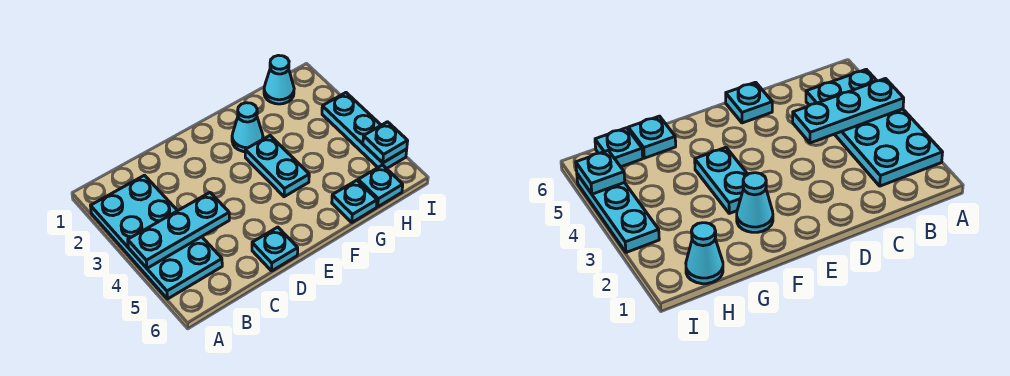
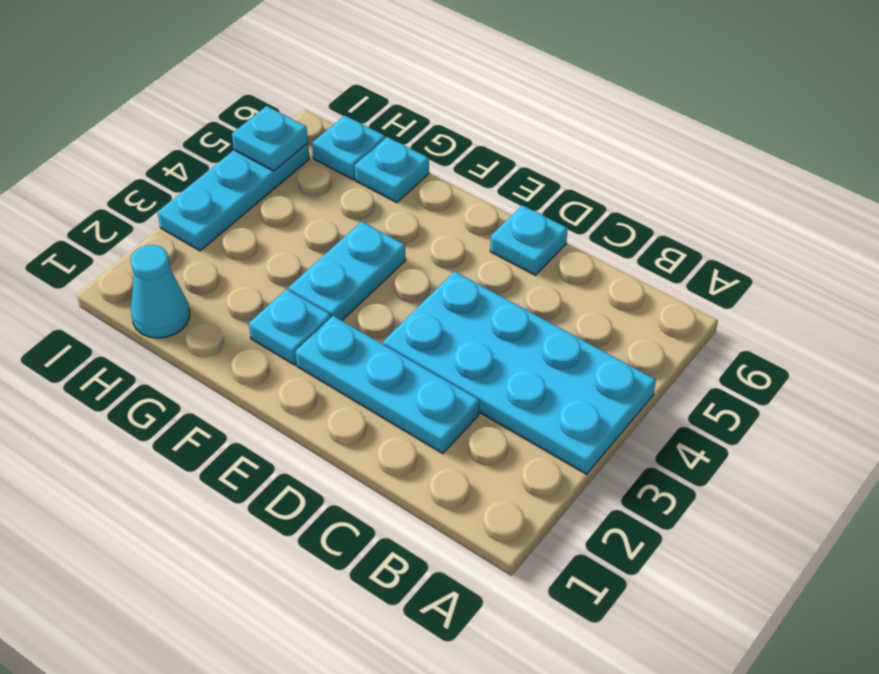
cyan 2x4 plate [91,175,222,299] -> cyan 2x4 plate turned to [383,271,656,474]
cyan 1x3 plate [128,192,229,268] -> cyan 1x3 plate moved to [295,316,479,454]
cyan 1x1 cone [232,103,263,152] -> cyan 1x1 plate [249,289,331,365]

